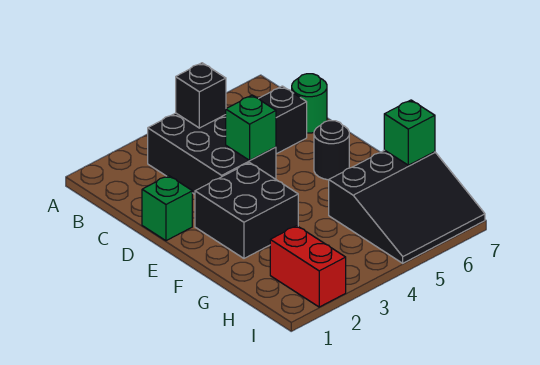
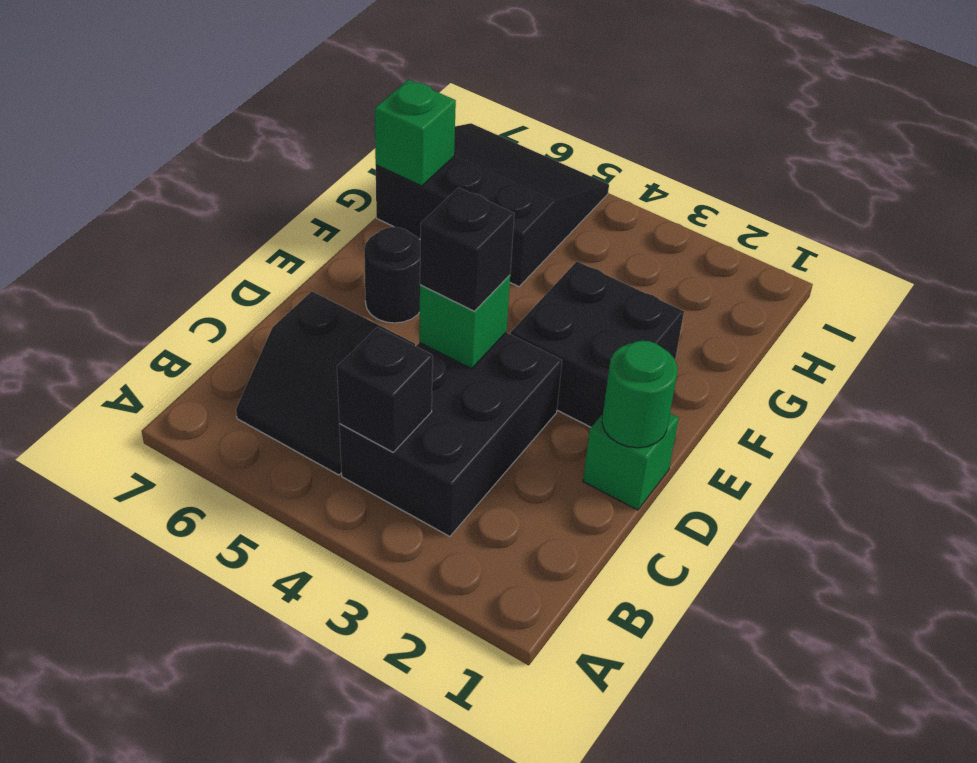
green 1x1 round brick [292,74,327,133] -> green 1x1 round brick moved to [602,341,677,448]
none -> black 1x1 brick [420,188,514,311]
red 1x2 brick [270,226,346,307] -> none

